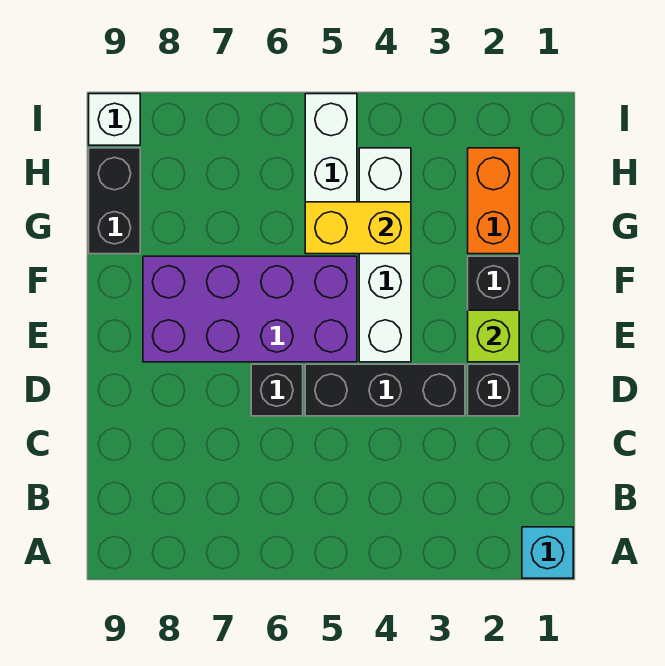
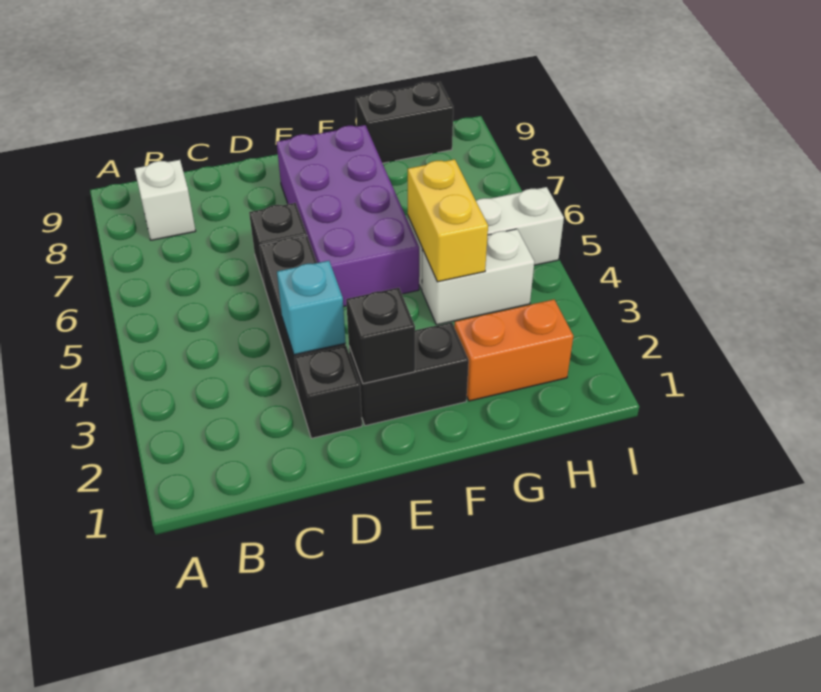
cyan 1x1 brick [522,527,573,578] -> cyan 1x1 brick moved to [277,261,346,355]
lime 1x1 brick [468,310,519,362] -> black 1x1 brick [346,288,415,384]
white 1x4 brick [359,148,411,362] -> white 1x2 brick [422,229,534,325]
white 1x1 brick [89,94,140,145] -> white 1x1 brick moved to [134,160,196,240]

